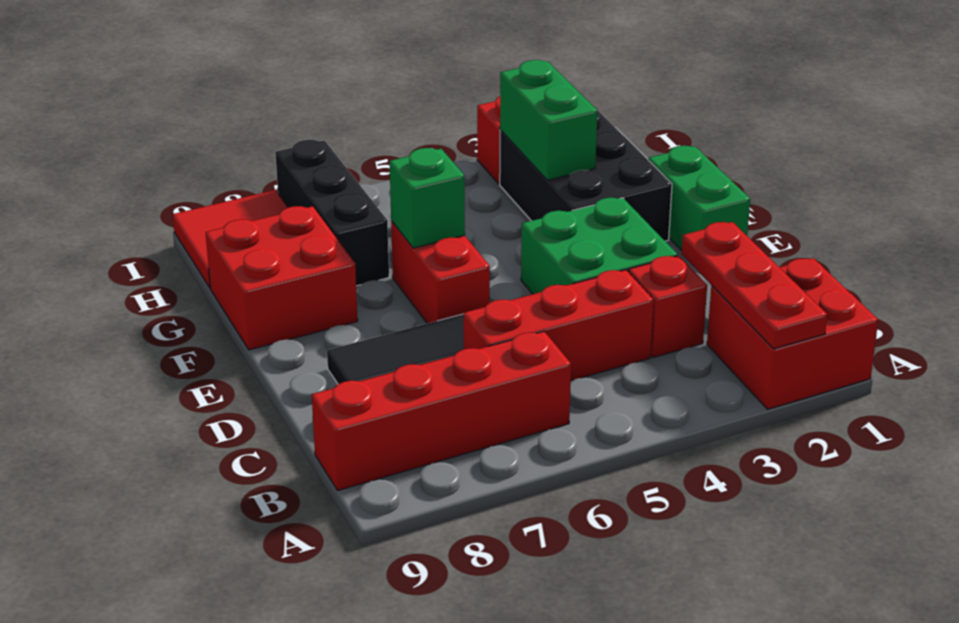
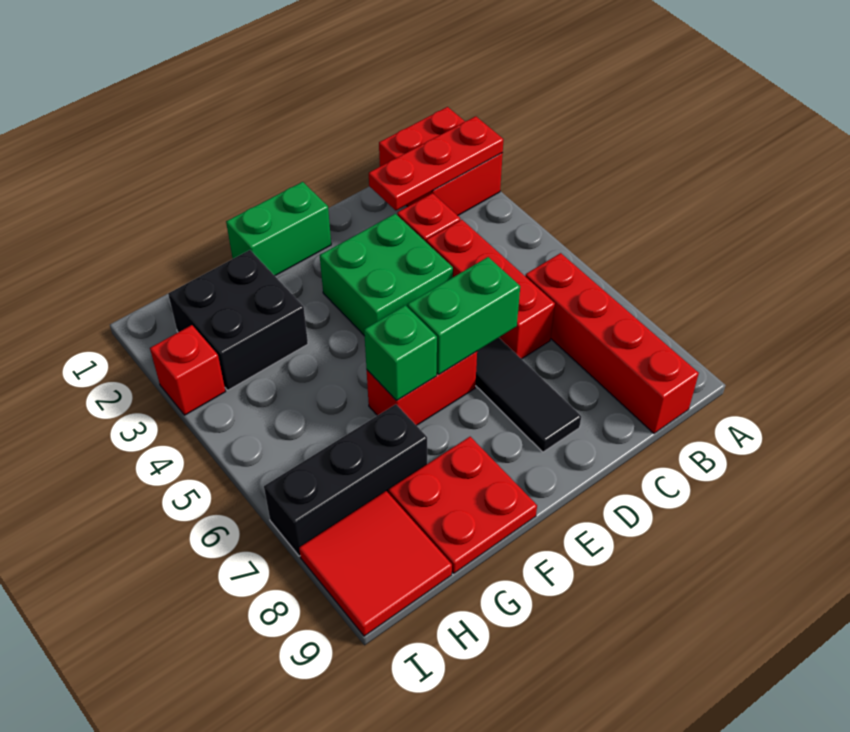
black 2x3 brick [500,111,672,241] -> black 2x2 brick [168,250,308,390]
red 2x2 brick [206,206,358,350] -> red 2x2 plate [388,437,537,573]
green 1x2 brick [500,60,598,180] -> green 1x2 brick moved to [407,257,520,374]

